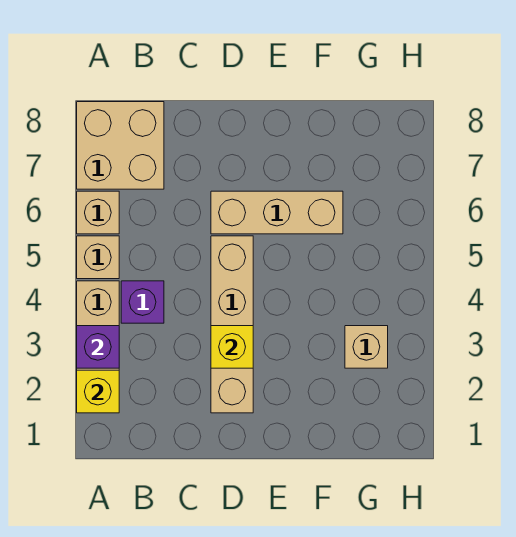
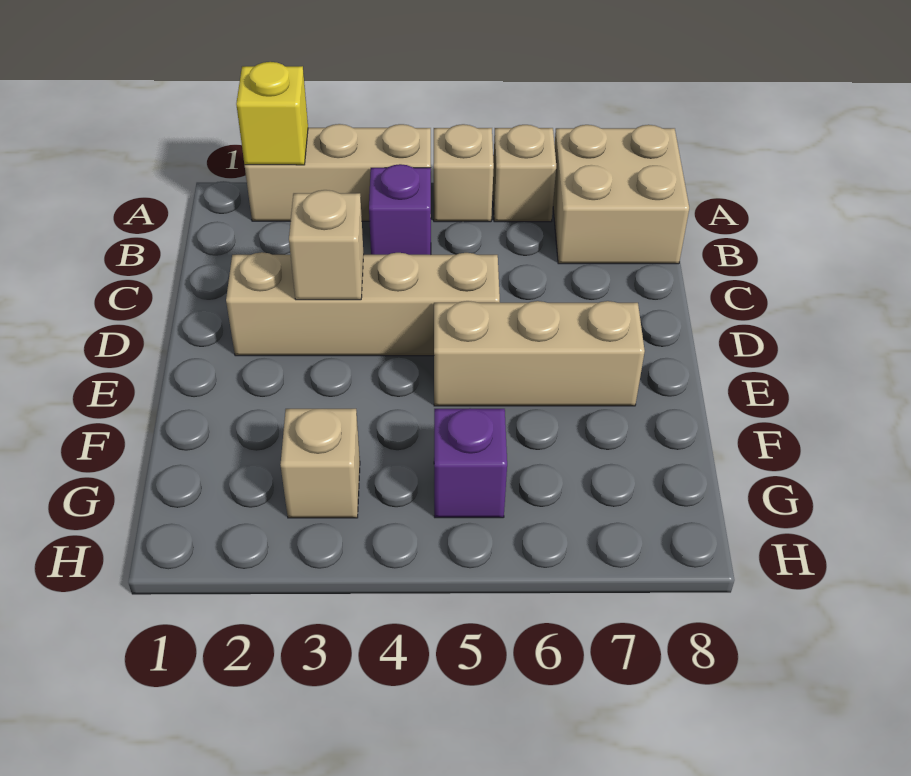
purple 1x1 brick [77,326,119,368] -> purple 1x1 brick moved to [434,408,507,518]
yellow 1x1 brick [211,326,253,368] -> tan 1x1 brick [289,190,364,300]
tan 1x3 brick [211,191,343,234] -> tan 1x3 brick turned to [434,301,645,406]

